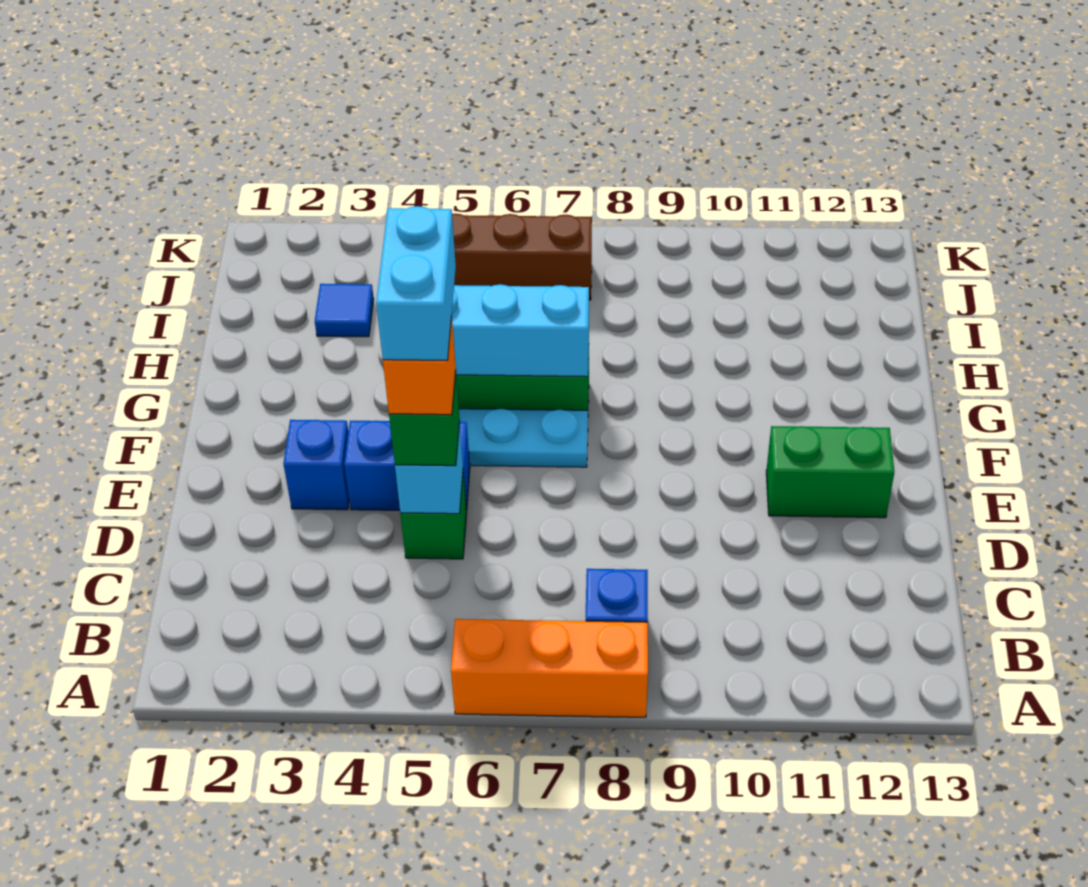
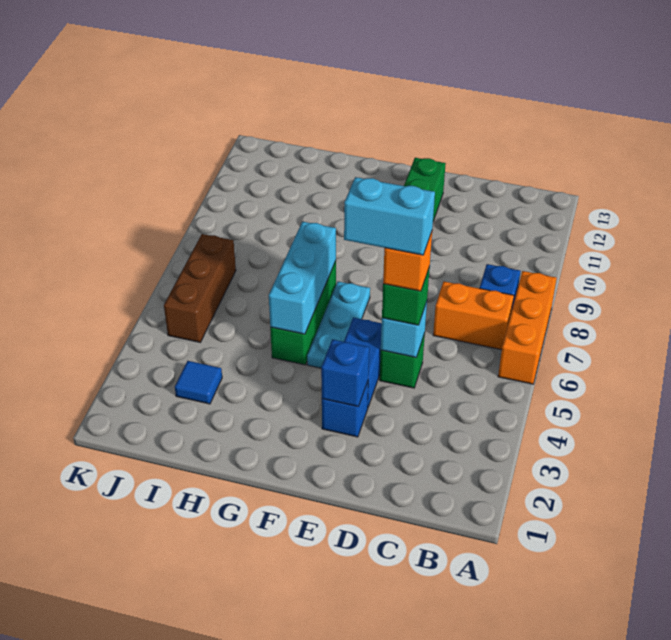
none -> orange 1x2 brick [433,282,514,350]
none -> blue 1x1 brick [321,339,369,407]

